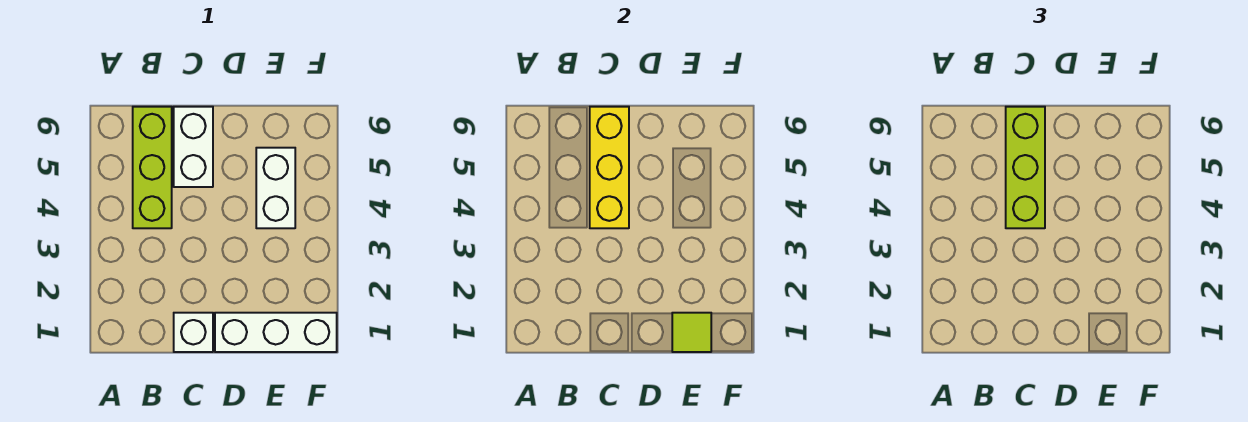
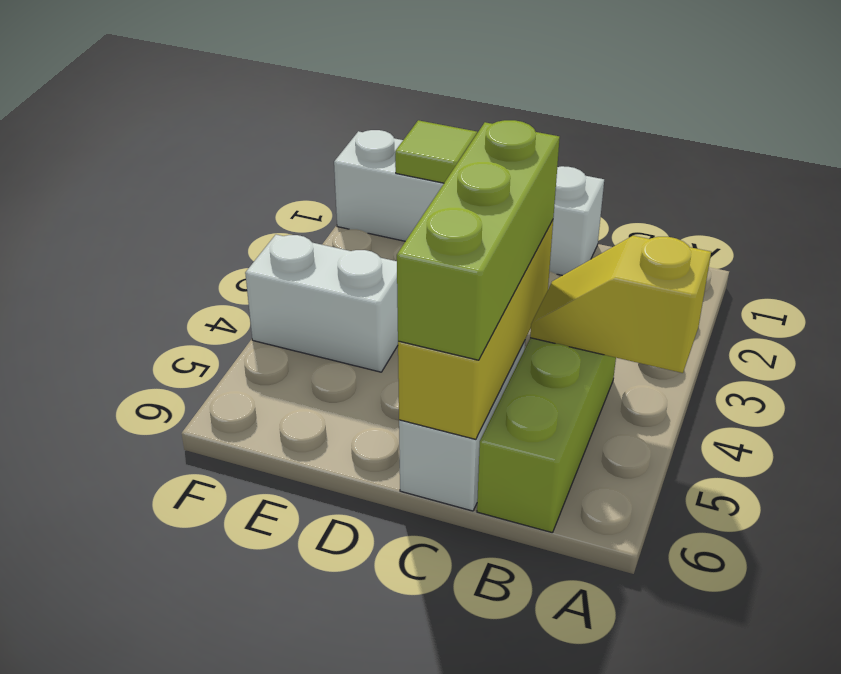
none -> yellow 1x2 slope [530,236,711,373]
white 1x2 brick [256,148,295,228] -> white 1x2 brick turned to [245,235,398,372]

